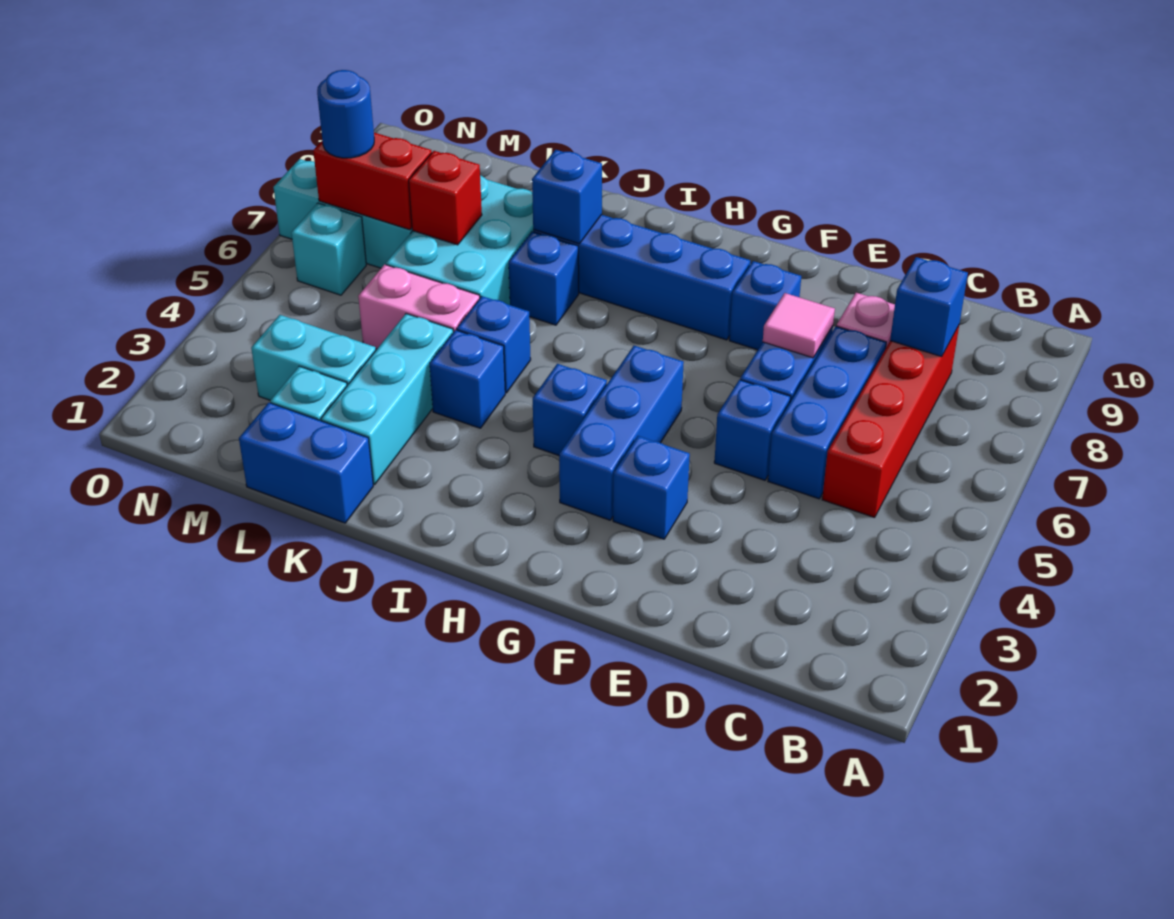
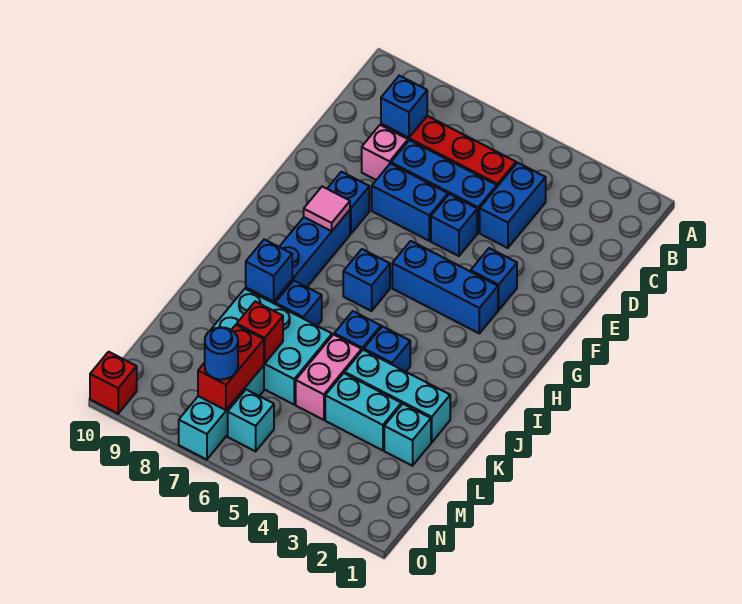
pink 1x1 tile [763,293,835,358] -> pink 1x1 tile moved to [304,187,350,231]
blue 1x1 brick [533,364,607,455] -> blue 1x1 brick moved to [343,249,390,311]
blue 1x2 brick [239,403,373,523] -> blue 1x2 brick moved to [480,163,546,248]
cyan 1x2 brick [251,315,376,400] -> cyan 1x2 brick turned to [325,373,401,451]
none -> red 1x1 brick [90,352,137,414]

